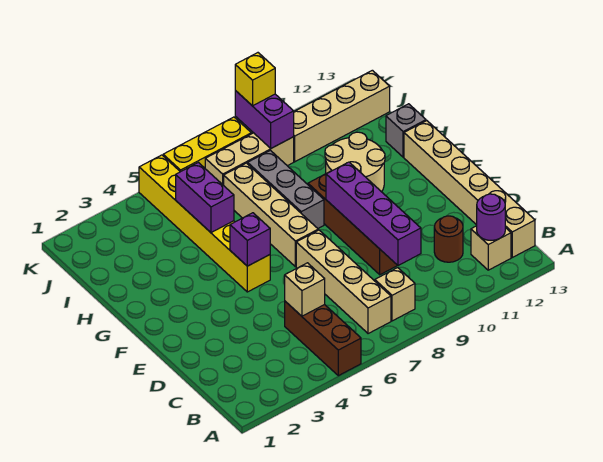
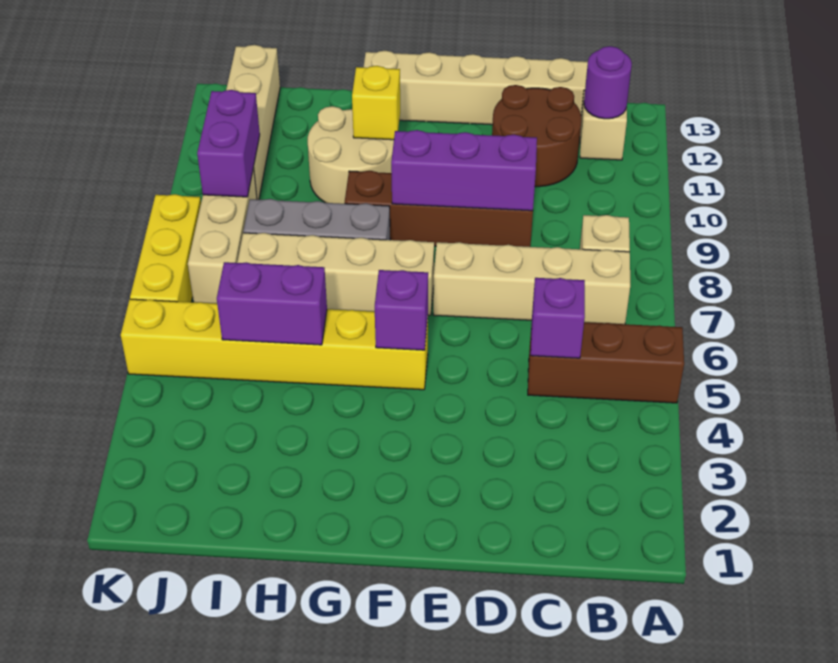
tan 1x1 brick [285,263,325,316] -> purple 1x1 brick [531,278,585,358]
purple 1x4 brick [326,162,421,266] -> purple 1x3 brick [391,130,537,211]
brown 1x1 round brick [434,216,463,262] -> brown 2x2 round brick [492,85,581,187]
grey 1x1 brick [386,104,426,157] -> none
purple 1x2 brick [235,91,294,148] -> purple 1x2 brick turned to [197,90,260,197]
yellow 1x1 brick [235,53,275,106] -> yellow 1x1 brick moved to [352,66,400,140]

